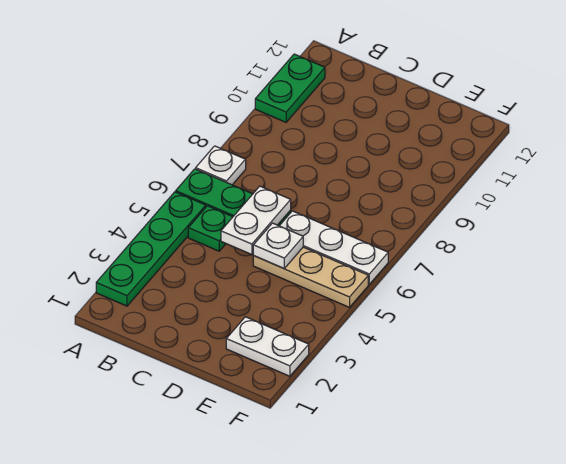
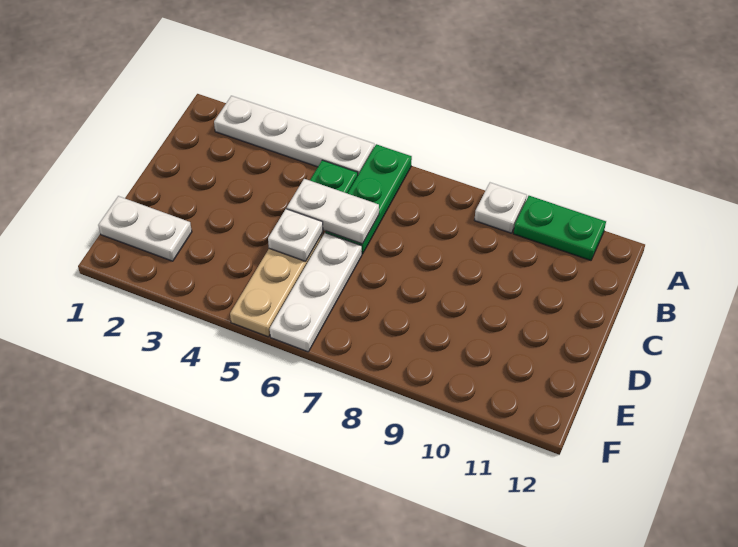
green 1x4 plate [96,192,206,306] -> white 1x4 plate [214,96,374,175]
white 1x1 plate [196,146,246,185] -> white 1x1 plate moved to [475,183,527,233]
white 1x2 plate [226,317,309,376] -> white 1x2 plate turned to [98,196,192,261]

